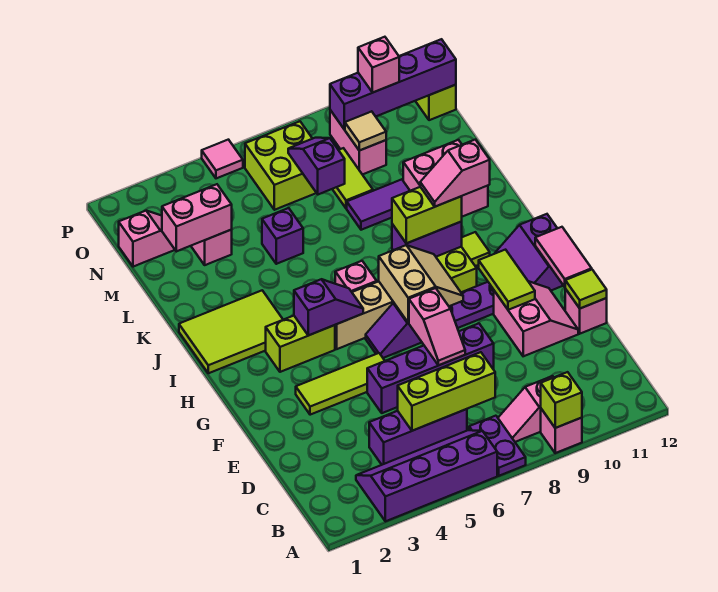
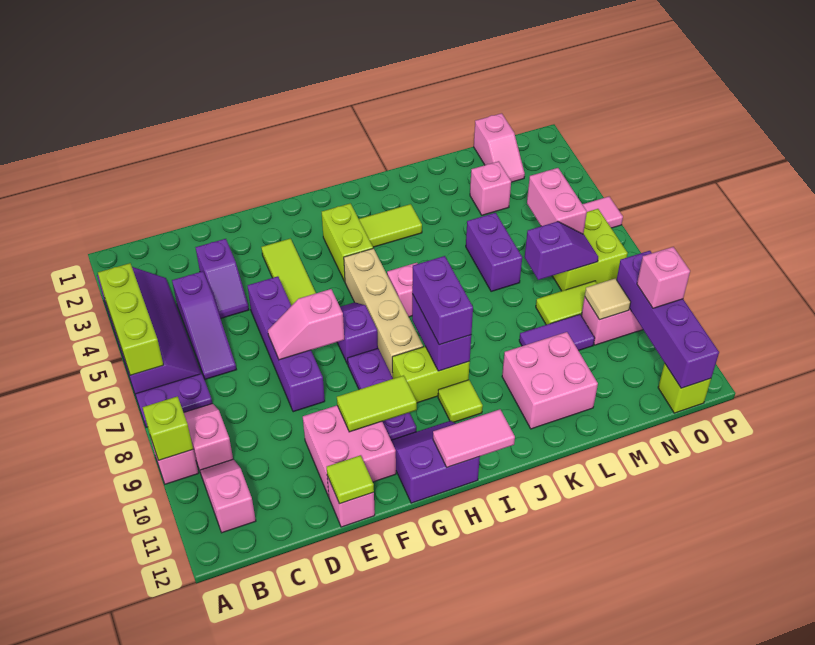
purple 1x3 brick [369,409,467,465] -> purple 1x3 slope [172,271,237,379]
lime 1x3 brick [398,352,495,431] -> lime 1x3 brick moved to [98,263,163,376]
pink 2x2 slope [494,281,578,356] -> pink 2x2 brick [303,405,396,497]
pink 1x2 tile [535,227,592,287] -> pink 1x2 tile moved to [433,409,515,467]
tan 2x2 slope [379,245,463,323] -> none
purple 1x2 slope [294,279,363,335] -> purple 1x2 slope moved to [195,239,249,319]
lime 2x3 tile [179,290,283,373] -> lime 1x2 tile [359,204,422,247]
lime 1x2 brick [392,187,462,243] -> purple 1x2 brick [412,256,473,345]
pink 1x2 slope [420,140,490,207] -> pink 1x2 slope moved to [200,459,256,533]
purple 1x1 brick [262,208,303,264] -> purple 1x2 brick [466,213,522,292]
purple 1x2 tile [347,179,410,230] -> purple 1x2 tile turned to [519,314,595,351]
pink 1x2 brick [162,184,232,252] -> pink 1x2 brick moved to [527,168,587,234]

